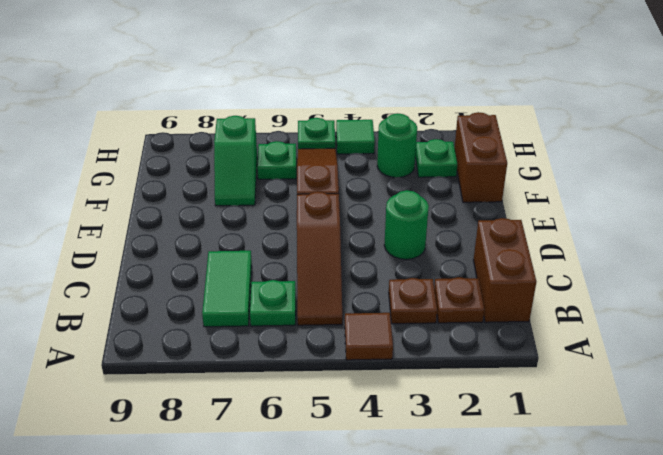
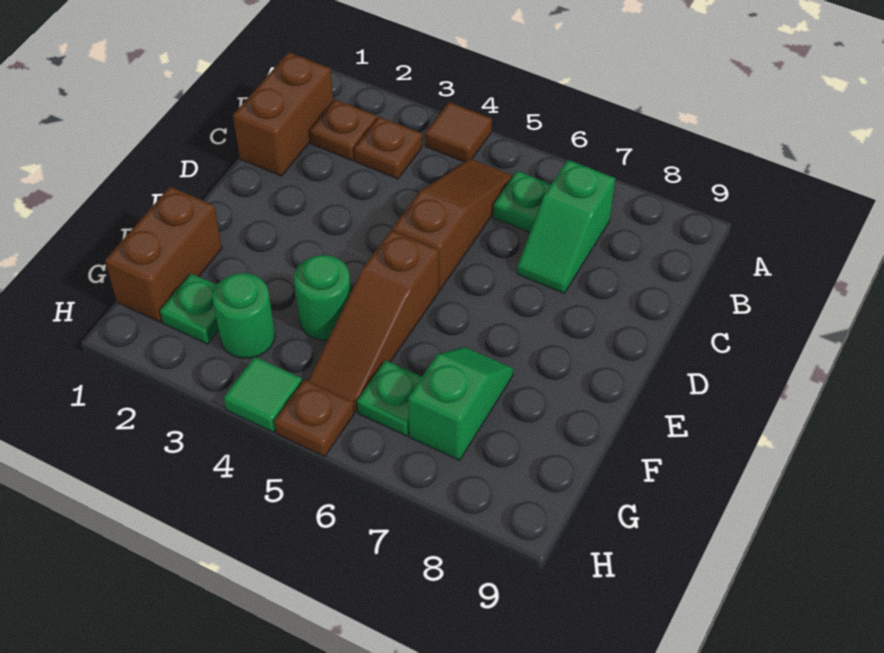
green 1x2 tile [202,251,252,327] -> green 1x2 slope [517,160,615,293]
green 1x1 round brick [384,190,429,259] -> green 1x1 round brick moved to [294,255,351,340]
green 1x1 plate [298,118,335,149] -> brown 1x1 plate [274,380,354,456]

